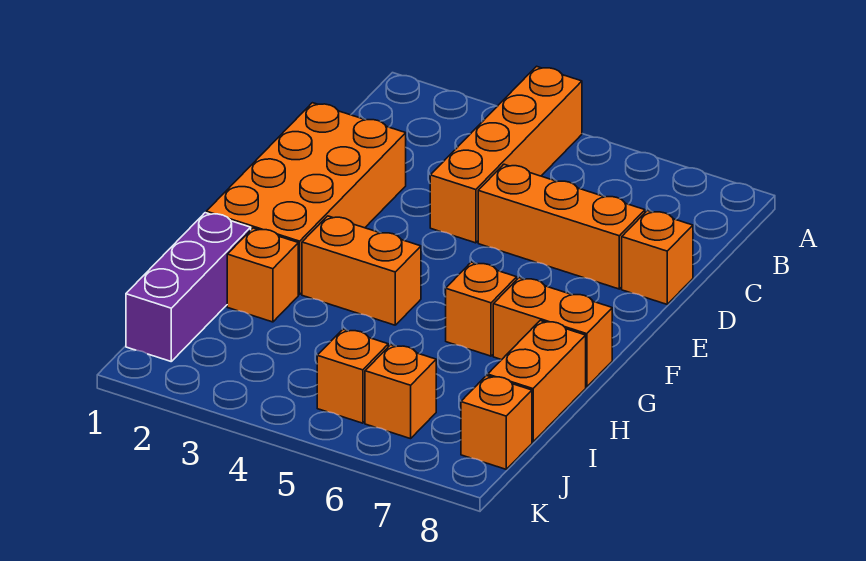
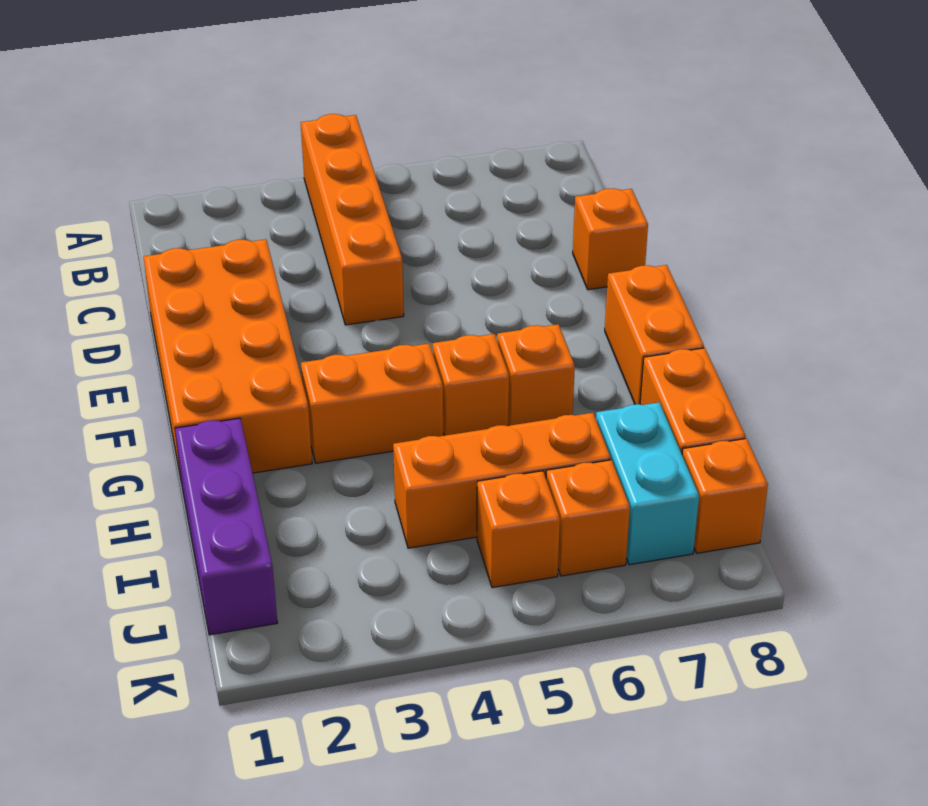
orange 1x3 brick [478,164,645,289] -> orange 1x3 brick moved to [393,413,611,548]
orange 1x2 brick [493,278,612,387] -> orange 1x2 brick turned to [605,265,704,404]
orange 1x1 brick [227,228,298,322] -> orange 1x1 brick moved to [433,334,509,436]
none -> cyan 1x2 brick [596,402,699,565]

